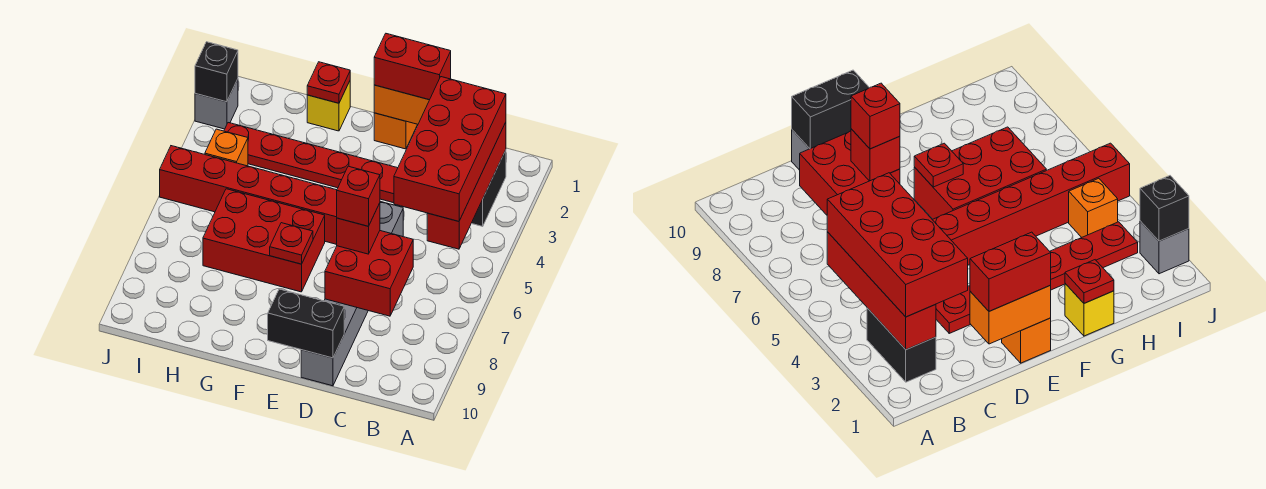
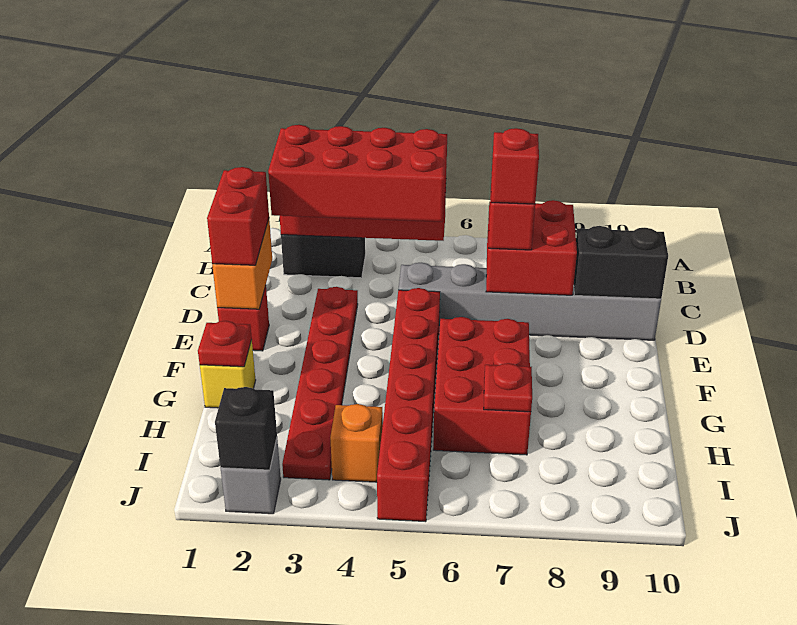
black 1x2 brick [268,289,344,358] -> black 1x2 brick turned to [574,226,668,299]
orange 1x1 brick [374,113,417,149] -> red 1x1 brick [217,286,269,351]
red 1x1 plate [270,223,313,264] -> red 1x1 plate moved to [484,363,532,412]

